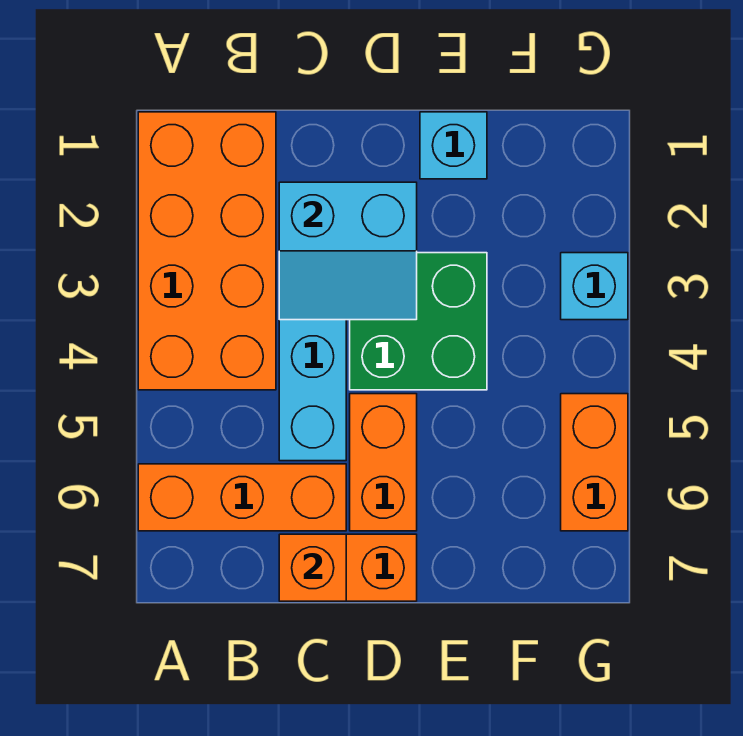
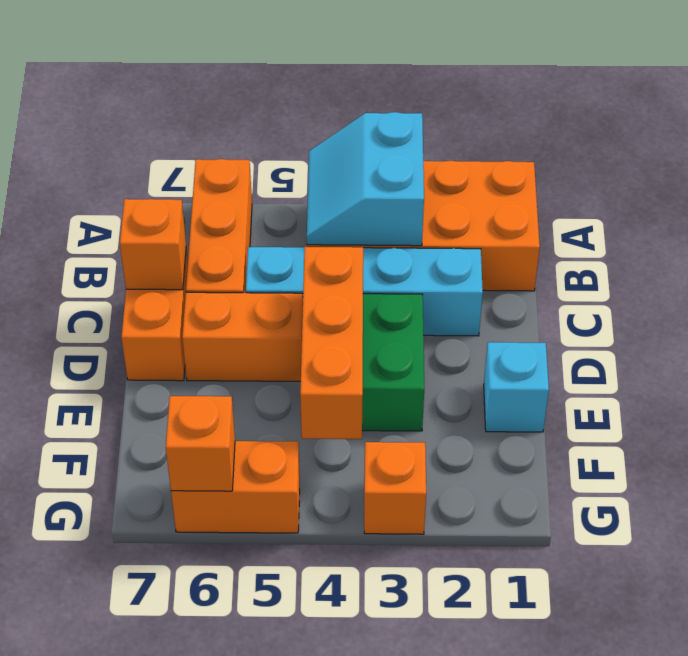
cyan 2x2 slope [279,182,417,320] -> cyan 2x2 slope moved to [307,112,424,246]
none -> orange 1x3 brick [300,247,363,439]
cyan 1x1 brick [561,253,628,320] -> orange 1x1 brick [364,442,426,534]
none -> orange 1x1 brick [166,396,235,491]

